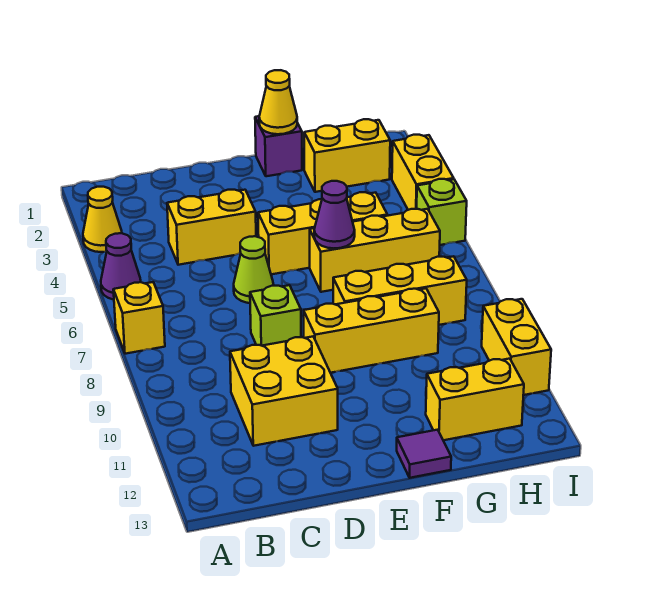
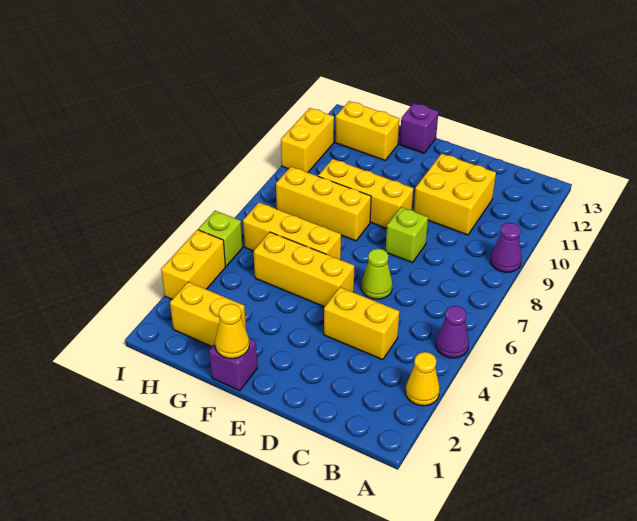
yellow 1x1 brick [113,282,165,354] -> none
purple 1x1 cone [314,181,355,248] -> purple 1x1 cone moved to [490,223,522,272]
purple 1x1 tile [397,430,451,478] -> purple 1x1 brick [400,103,438,153]

